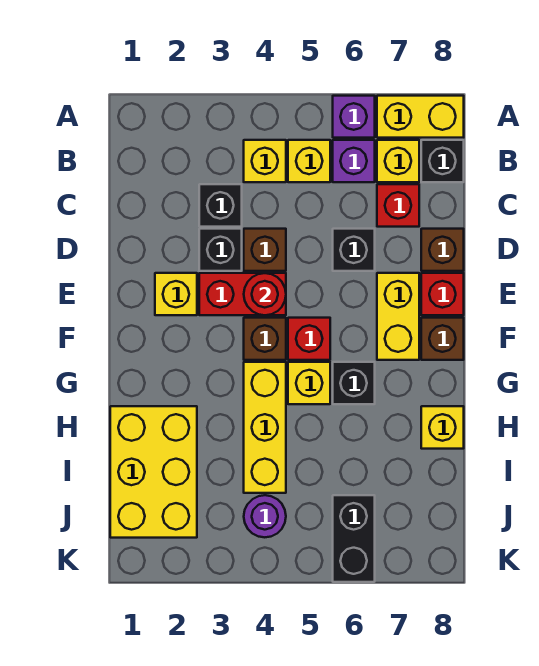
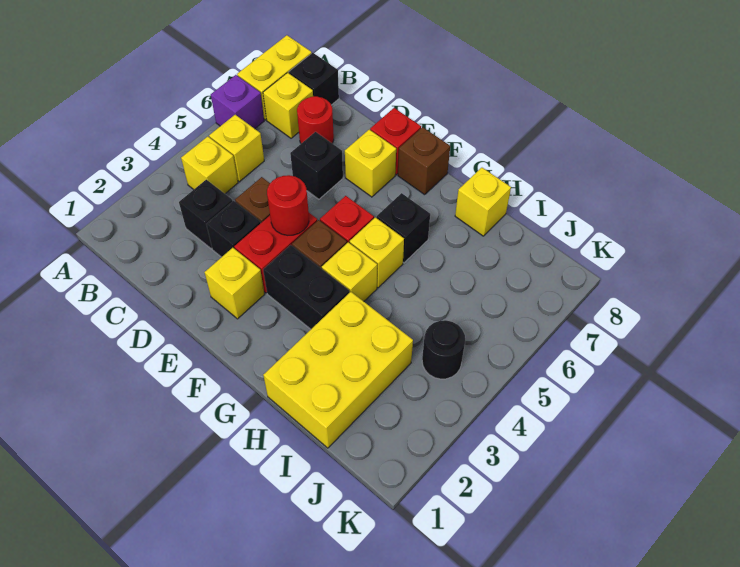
purple 1x1 brick [333,140,375,182] -> none
red 1x1 brick [377,184,419,227] -> red 1x1 round brick [297,96,334,143]
brown 1x1 brick [421,229,464,271] -> none
yellow 1x2 brick [377,273,419,360] -> yellow 1x1 brick [345,130,396,197]
yellow 1x3 brick [244,362,286,493] -> yellow 1x1 brick [322,242,377,301]
yellow 2x3 brick [110,406,197,538] -> yellow 2x3 brick turned to [263,292,413,448]
purple 1x1 round brick [244,495,286,537] -> black 1x1 round brick [422,320,465,379]
black 1x2 brick [333,495,375,582] -> black 1x2 brick moved to [263,245,349,329]

